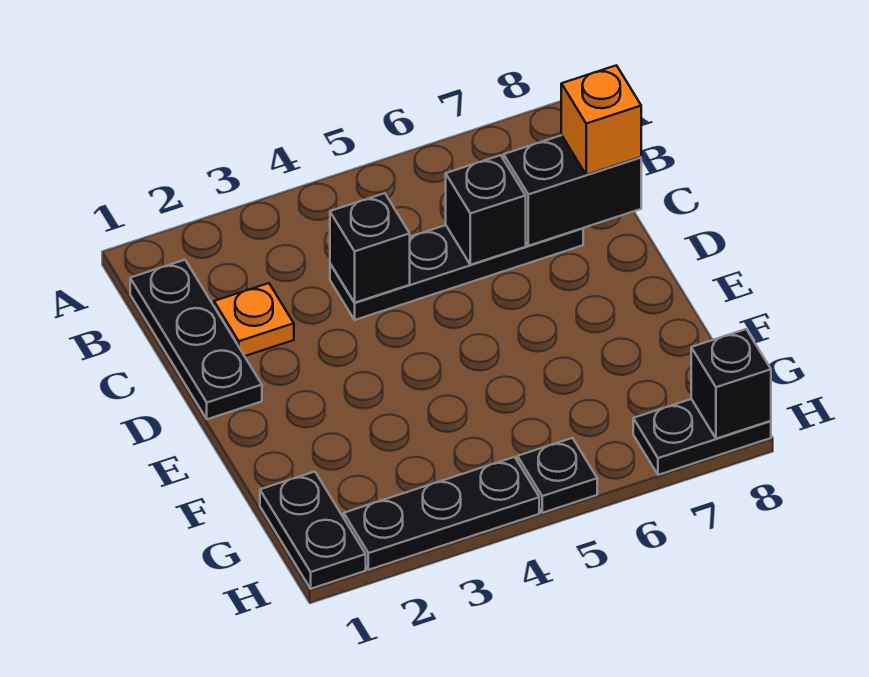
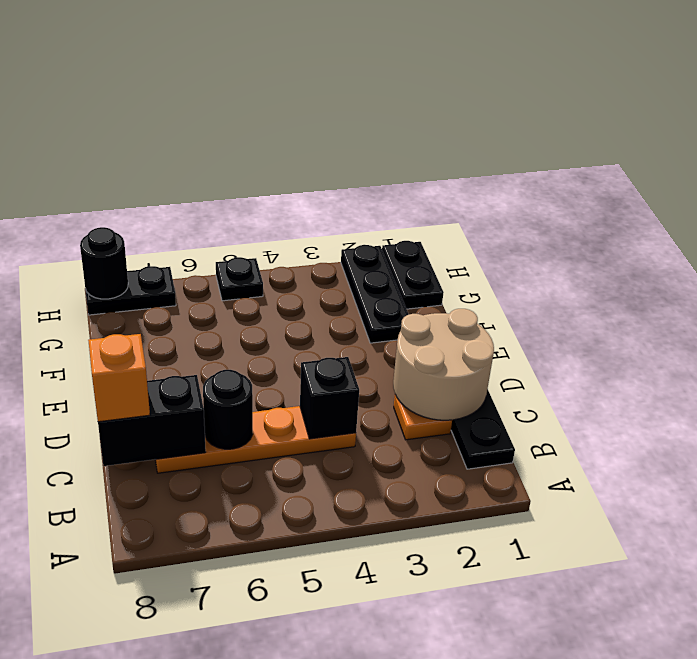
none -> tan 2x2 round brick [393,309,494,420]
black 1x4 plate [330,225,583,320] -> orange 1x4 plate [155,406,356,473]
black 1x1 brick [446,155,526,265] -> black 1x1 round brick [203,370,253,449]
black 1x3 plate [344,457,539,570] -> black 1x3 plate turned to [341,245,409,343]
black 1x1 brick [691,329,771,439] -> black 1x1 round brick [80,227,128,299]

